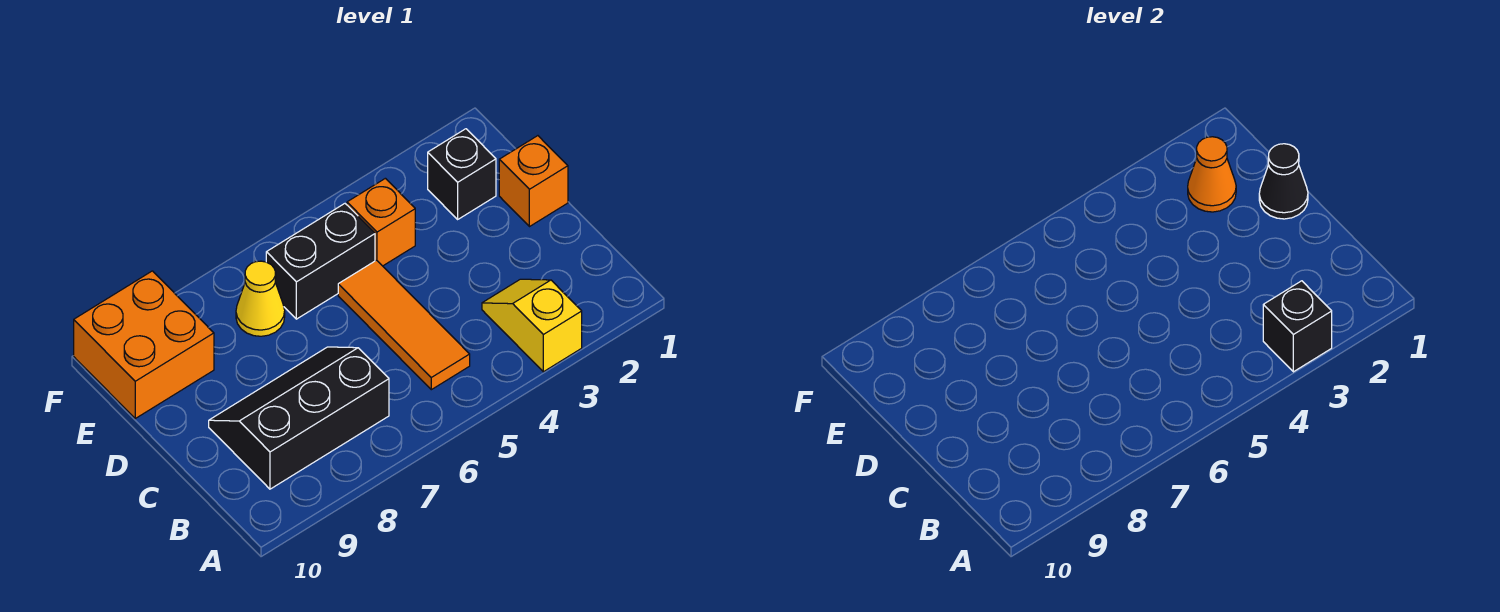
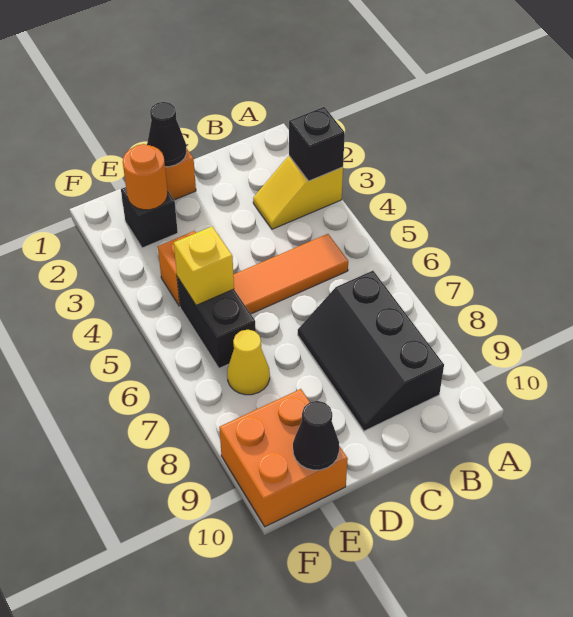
orange 1x1 cone [1188,137,1236,212] -> orange 1x1 round brick [123,144,168,210]
none -> yellow 1x1 brick [174,227,234,305]
none -> black 1x1 cone [293,401,339,470]

